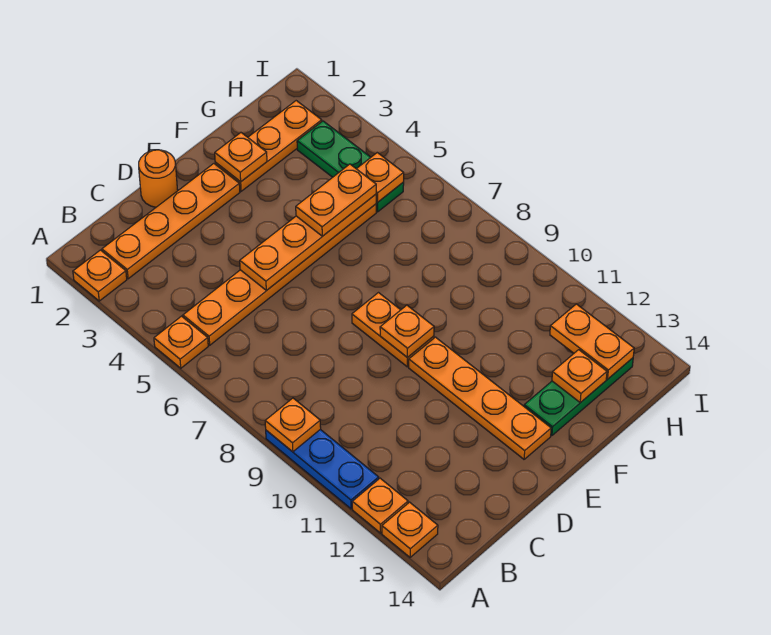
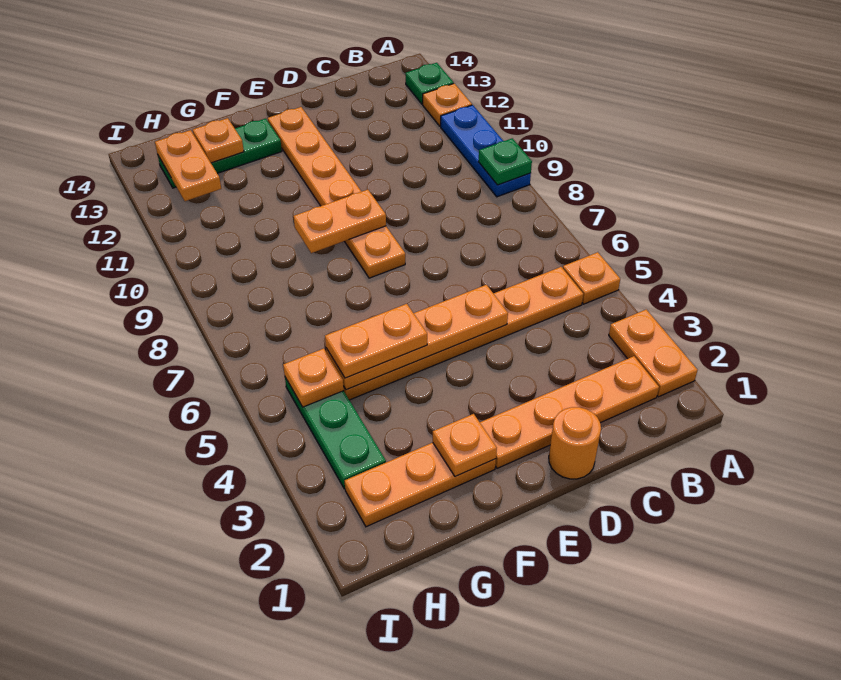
orange 1x1 plate [73,250,127,301] -> orange 1x2 plate [609,309,698,397]
orange 1x1 plate [265,398,321,452] -> green 1x1 plate [479,138,532,185]
orange 1x1 plate [382,502,438,557] -> green 1x1 plate [405,63,454,104]
orange 1x1 plate [380,305,434,358] -> orange 1x2 plate [294,189,386,253]

